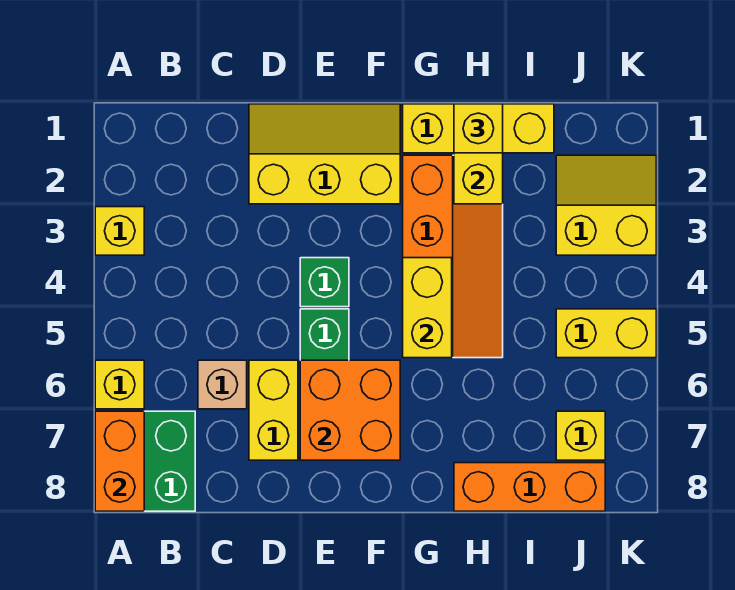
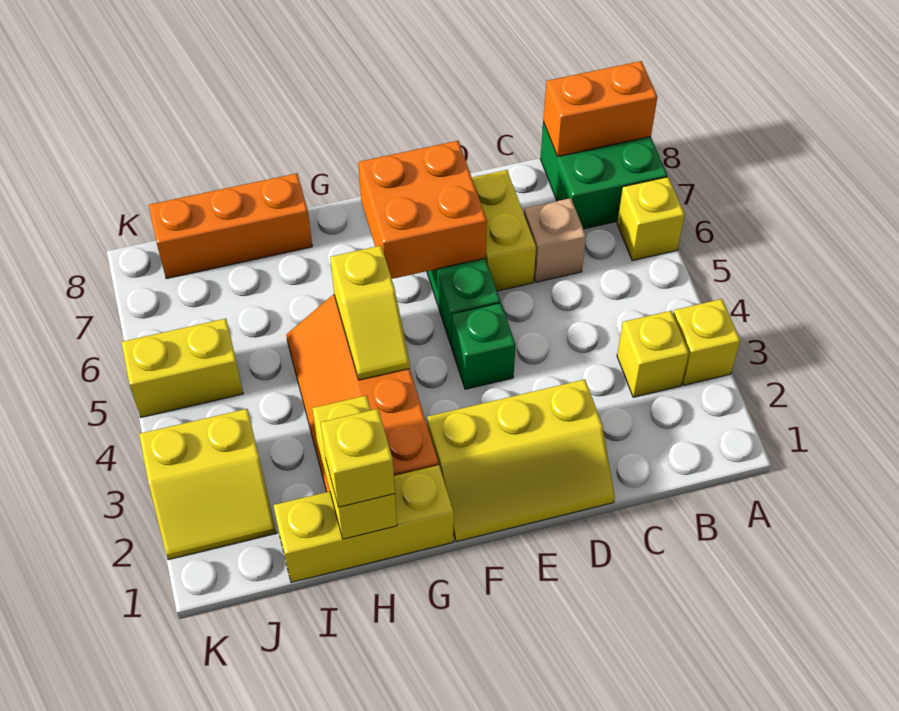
orange 1x2 brick [95,411,144,511] -> orange 1x2 brick turned to [543,61,657,157]
yellow 1x2 brick [403,258,452,358] -> yellow 1x2 slope [330,246,410,380]
yellow 1x1 brick [556,411,605,460] -> yellow 1x1 brick moved to [617,311,689,397]

